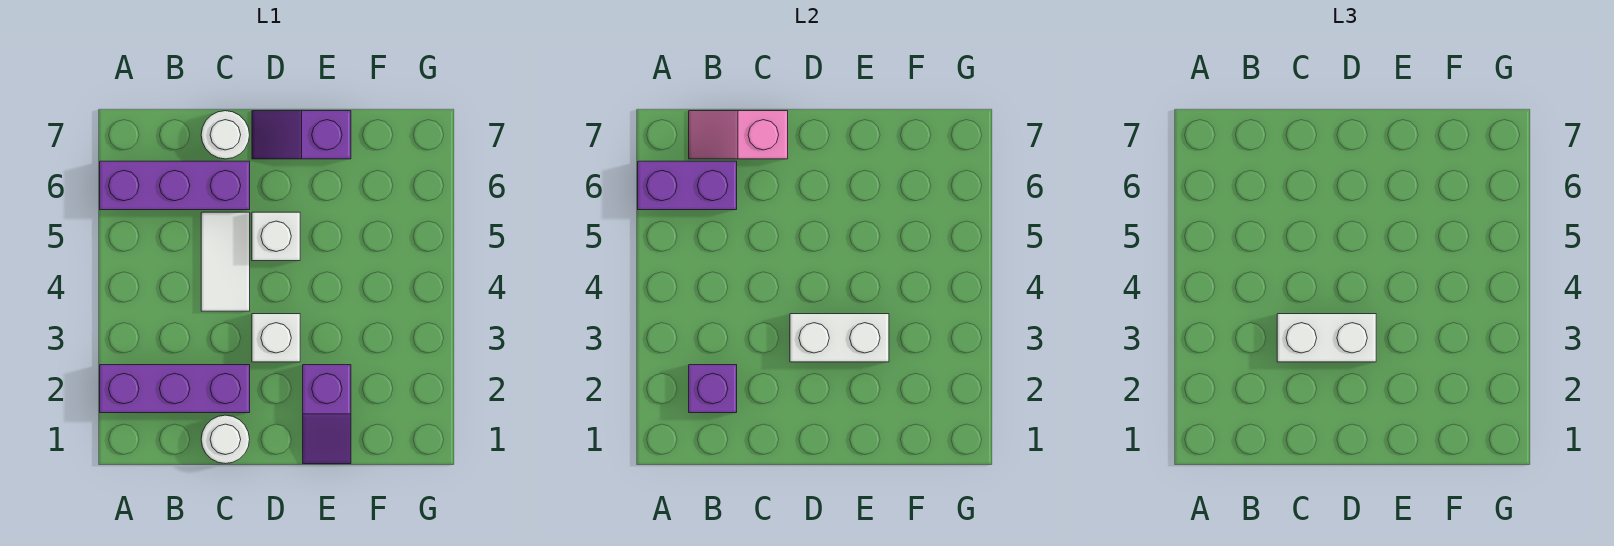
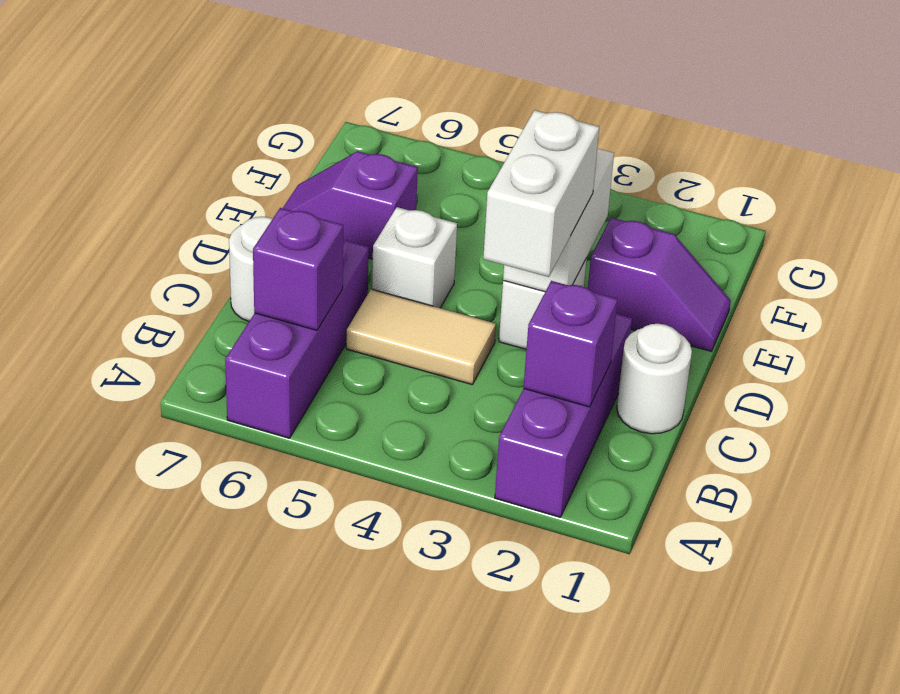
purple 1x2 brick [638,161,737,210] -> purple 1x1 brick [253,208,343,330]
pink 1x2 slope [689,111,788,159] -> none
white 1x2 tile [201,212,250,311] -> tan 1x2 tile [346,289,496,385]
purple 1x2 slope [252,111,351,159] -> purple 1x2 slope turned to [283,151,418,259]

